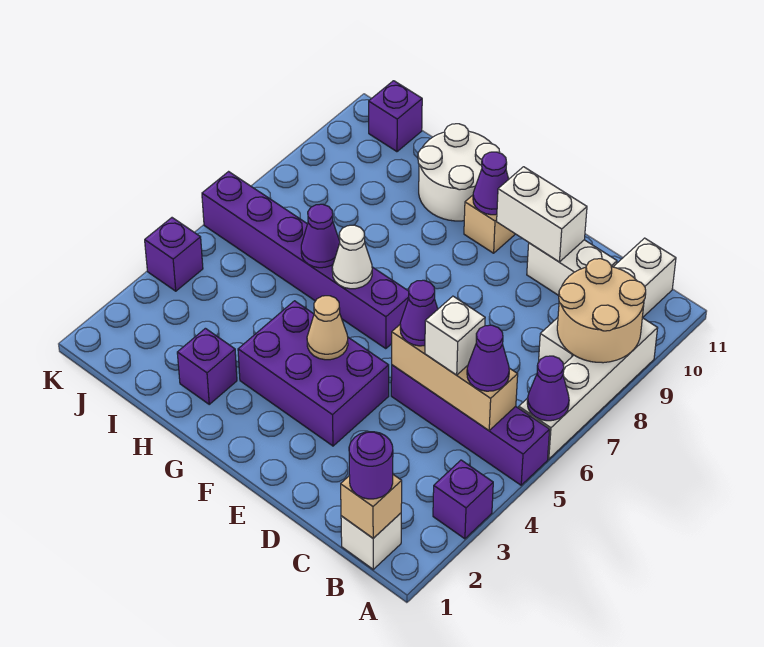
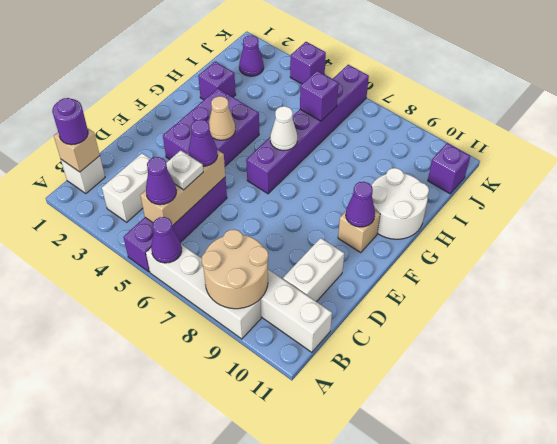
purple 1x1 brick [433,460,493,539] -> purple 1x1 brick moved to [300,71,339,121]
white 1x1 brick [425,296,485,375] -> white 1x1 plate [166,150,203,190]
white 1x2 brick [497,167,587,262] -> white 1x2 brick moved to [102,153,150,222]
purple 1x1 cone [301,204,340,268] -> purple 1x1 cone moved to [239,36,264,76]

